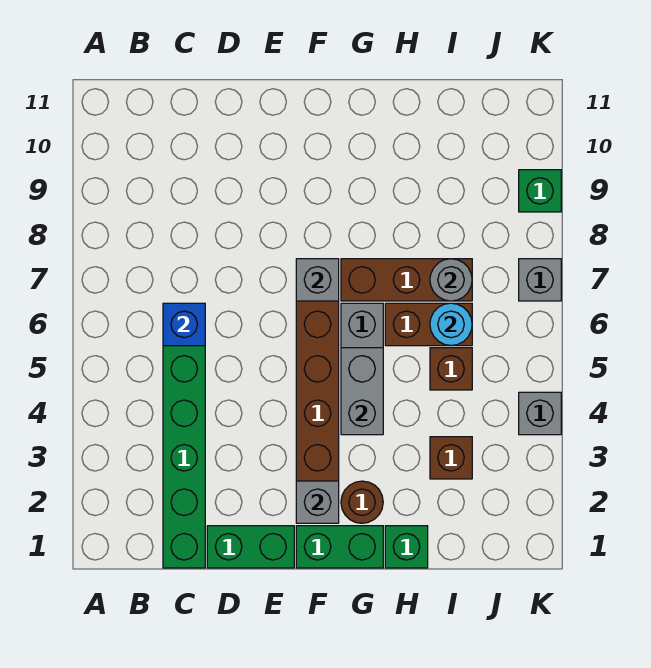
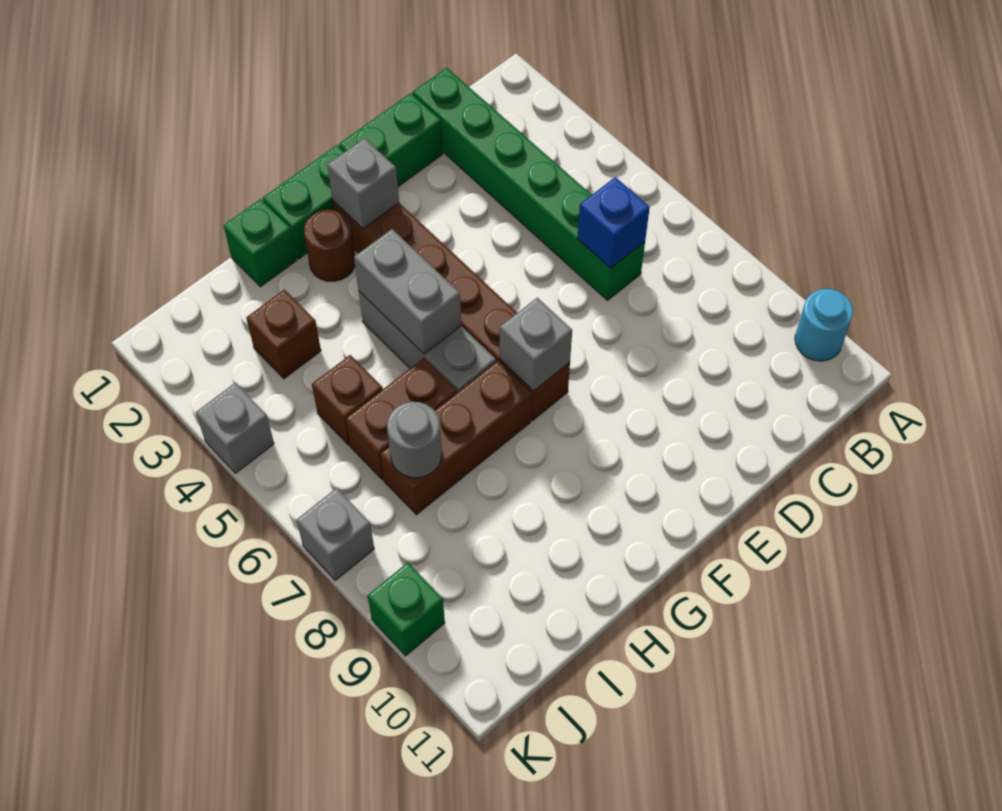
cyan 1x1 round brick [430,303,472,346] -> cyan 1x1 round brick moved to [795,289,853,361]

